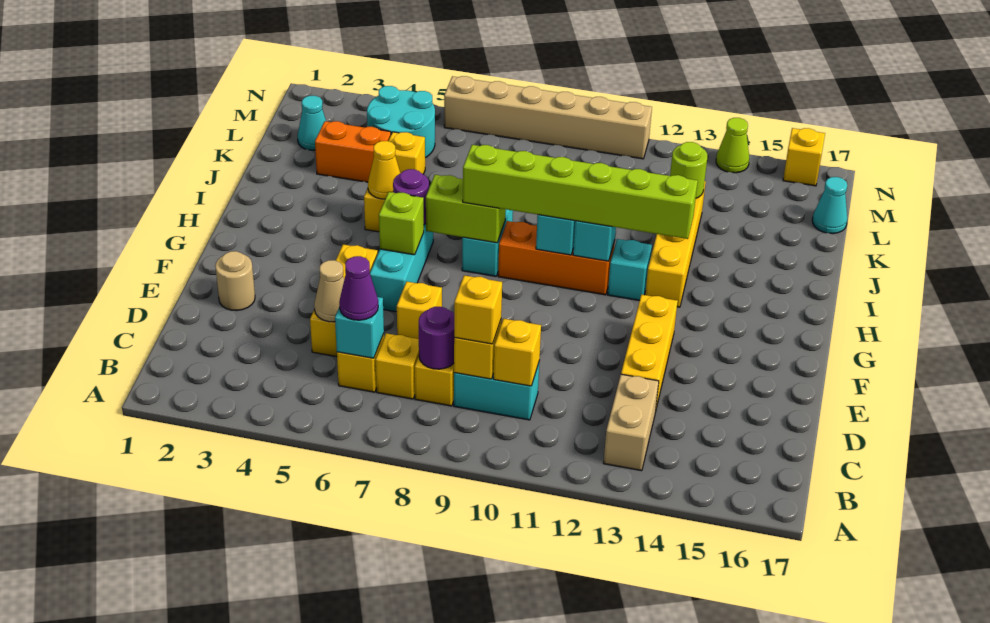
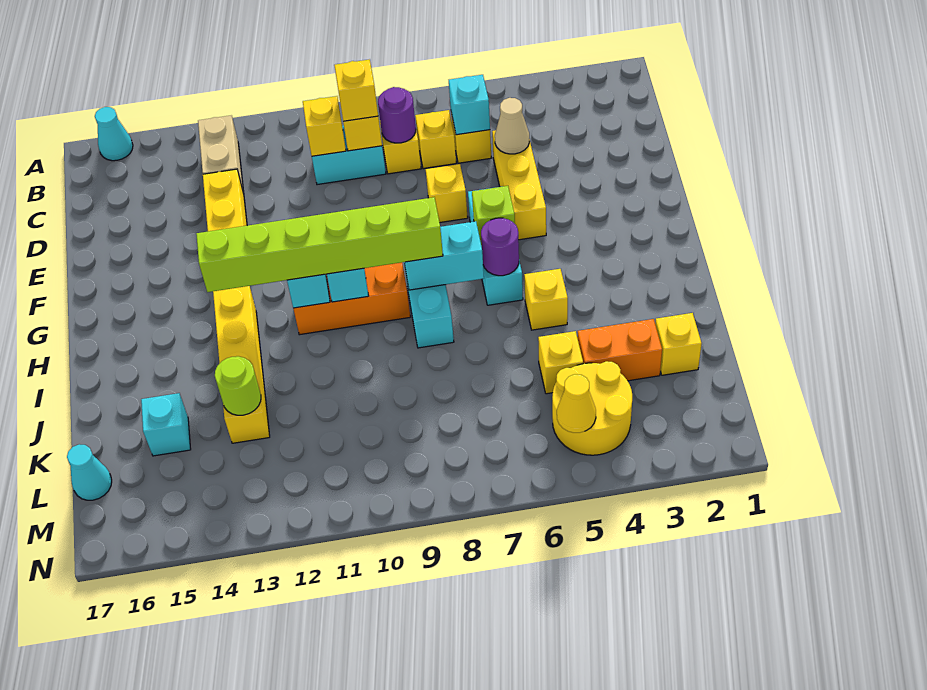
purple 1x1 cone [339,256,378,320] -> none
tan 1x1 round brick [215,251,255,311] -> none
lime 1x2 brick [426,175,506,243] -> cyan 1x2 brick [404,221,484,290]
cyan 1x1 brick [608,239,652,301] -> cyan 1x1 brick moved to [141,393,191,456]
yellow 1x1 cone [368,141,400,199] -> yellow 1x1 cone moved to [557,374,596,433]
cyan 1x1 cone [297,96,326,150] -> cyan 1x1 cone moved to [95,107,133,161]
cyan 2x2 round brick [367,86,435,158] -> yellow 2x2 round brick [552,361,632,455]
tan 1x6 brick [444,76,652,159] -> none
lime 1x1 cone [716,118,749,173] -> none
yellow 1x1 brick [783,128,825,186] -> yellow 1x1 brick moved to [655,313,702,375]

